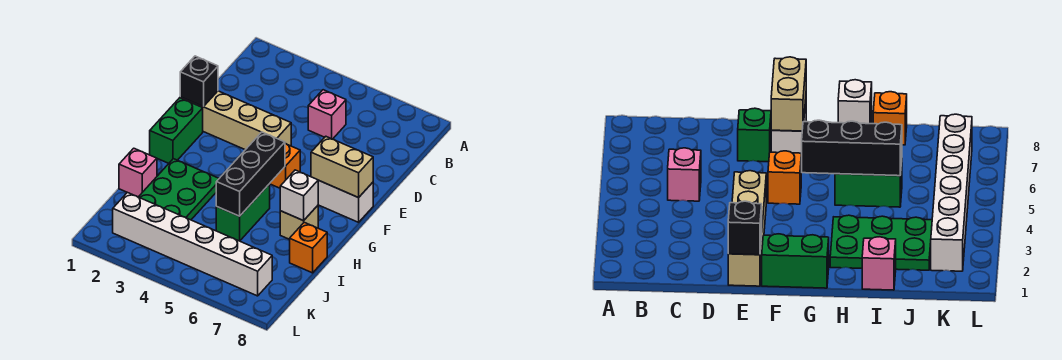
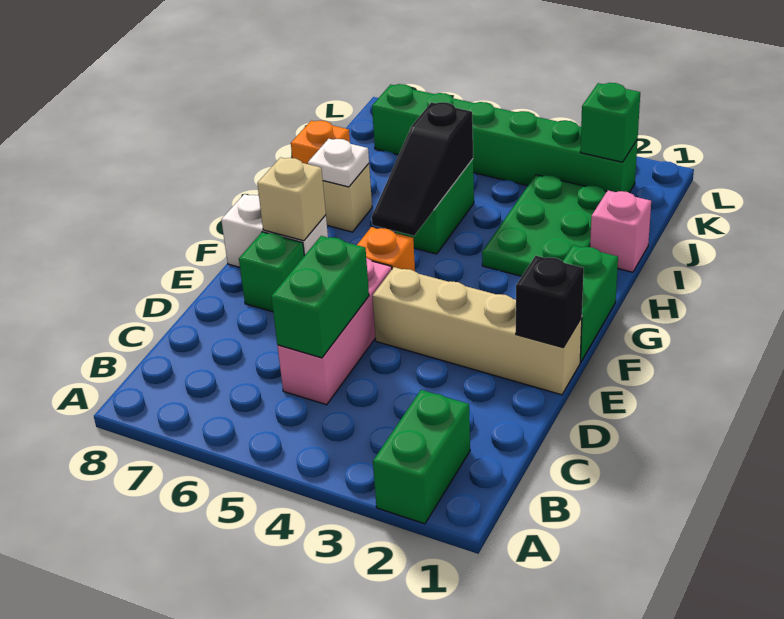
none -> green 1x2 brick [373,390,470,524]
pink 1x1 brick [308,90,346,139] -> pink 1x3 brick [277,258,392,405]
none -> green 1x2 brick [271,236,369,358]
tan 1x2 brick [311,137,373,198] -> tan 1x1 brick [257,158,326,241]
black 1x3 brick [216,132,285,216] -> black 1x3 slope [372,102,473,236]
white 1x1 brick [280,170,318,221] -> white 1x1 plate [308,139,369,187]
white 1x6 brick [113,192,272,296] -> green 1x6 brick [372,84,638,193]
none -> green 1x1 brick [580,83,640,162]

